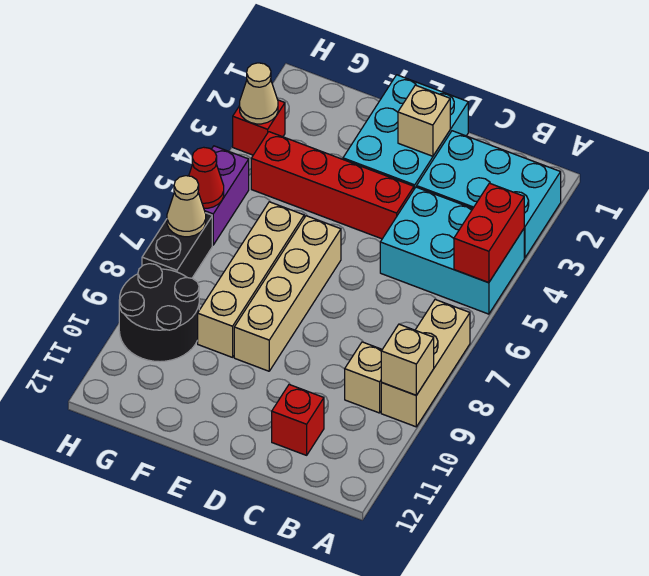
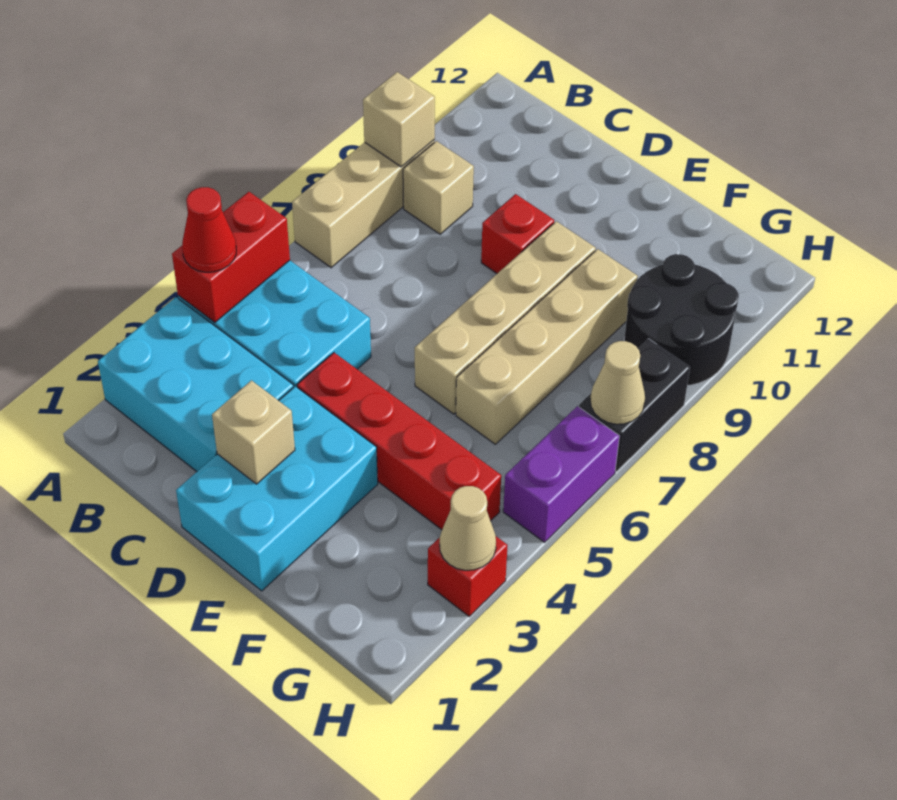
red 1x1 brick [272,385,324,455] -> red 1x1 brick moved to [481,194,554,273]
red 1x1 cone [189,147,224,208] -> red 1x1 cone moved to [182,187,236,272]

